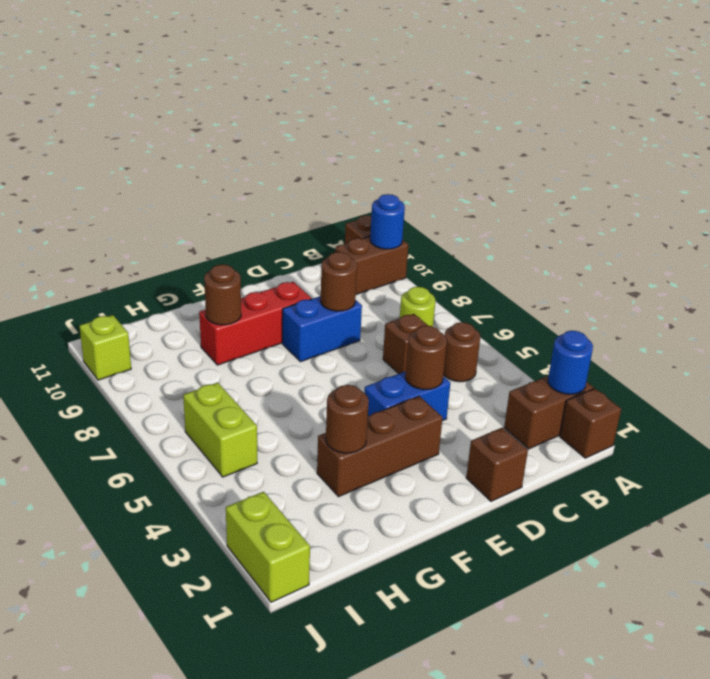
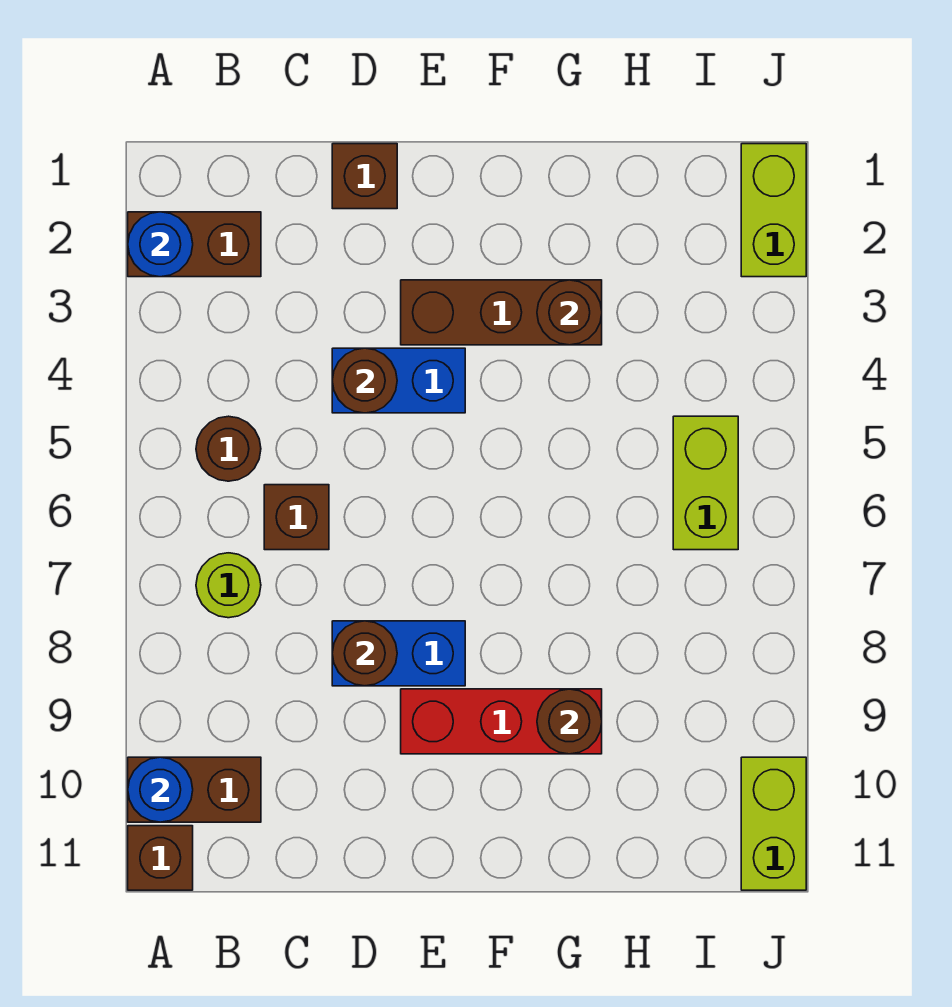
brown 1x1 brick [560,388,621,458] -> none
lime 1x1 brick [80,315,131,380] -> lime 1x2 brick [741,757,806,890]

